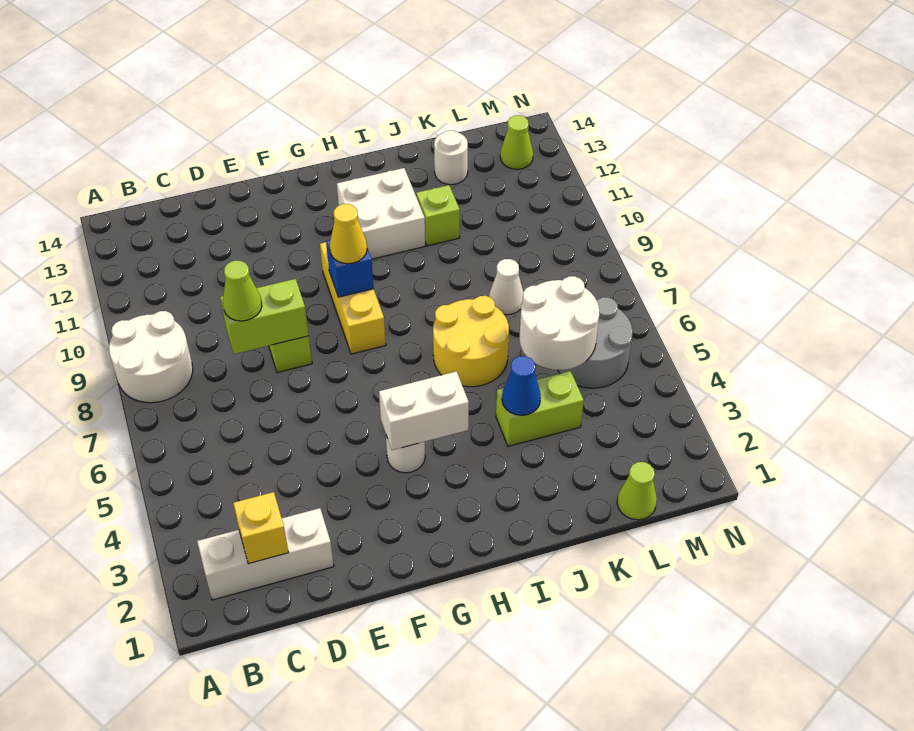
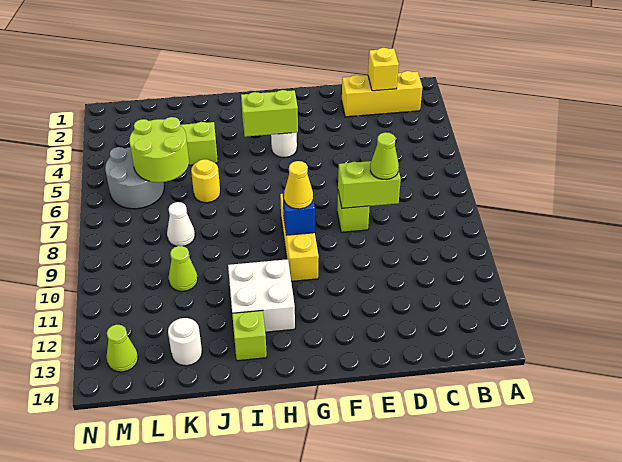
white 2x2 round brick [109,311,193,403] -> none
white 1x3 brick [197,508,334,600] -> yellow 1x3 brick [342,71,422,117]
white 1x2 brick [379,371,469,450] -> lime 1x2 brick [241,90,298,137]
yellow 2x2 round brick [433,296,509,387] -> yellow 1x1 round brick [191,159,220,203]
blue 1x1 cone [502,356,541,415] -> none
lime 1x1 brick [416,185,460,246] -> lime 1x1 brick moved to [232,310,267,361]
white 2x2 round brick [519,276,599,370] -> lime 2x2 round brick [129,117,189,182]
lime 1x1 cone [617,462,657,520] -> lime 1x1 cone moved to [169,246,198,291]

